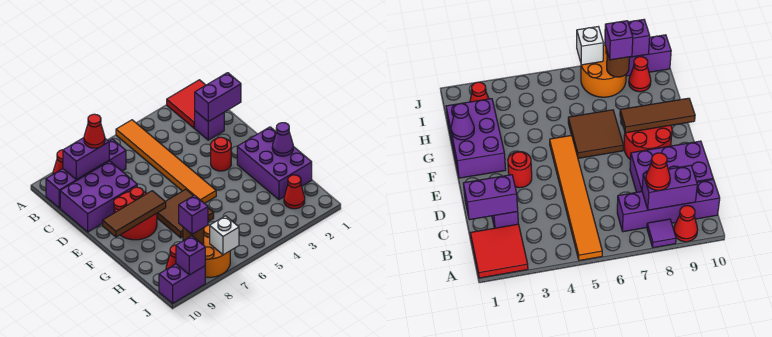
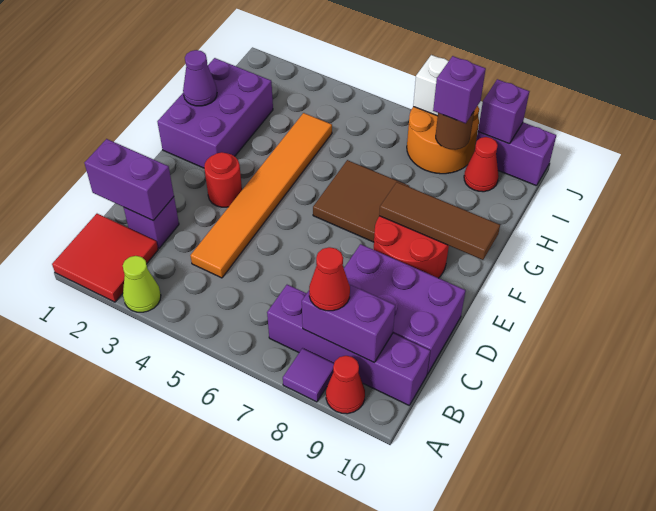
none -> lime 1x1 cone [123,256,161,312]
orange 1x6 tile [116,120,216,203] -> orange 1x6 tile moved to [190,113,332,278]
red 1x1 cone [284,175,305,209] -> none

